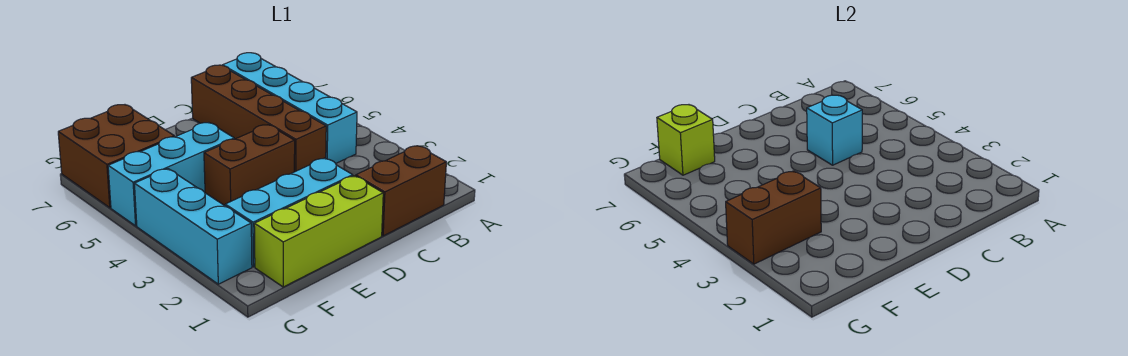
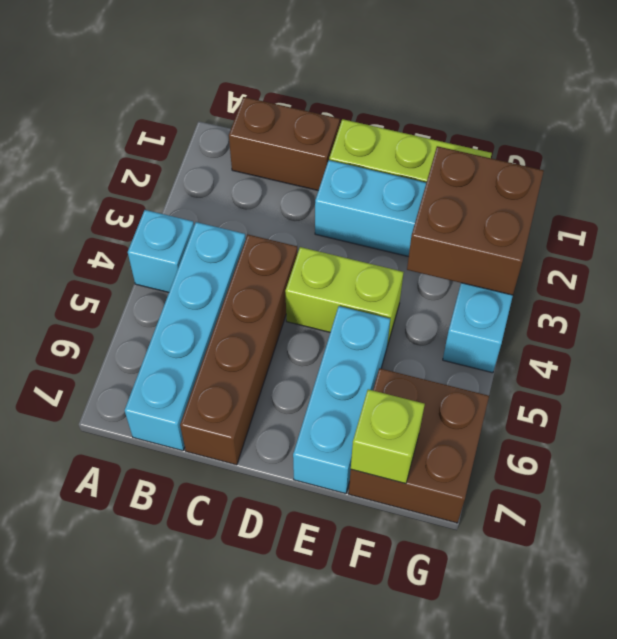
cyan 1x1 brick [807,95,862,165] -> cyan 1x1 brick moved to [128,210,194,292]
brown 1x2 brick [204,125,295,206] -> lime 1x2 brick [285,247,404,346]
cyan 1x3 brick [108,123,234,226] -> cyan 1x3 brick turned to [293,306,390,494]
brown 1x2 brick [726,171,821,264] -> brown 2x2 brick [407,146,544,295]

